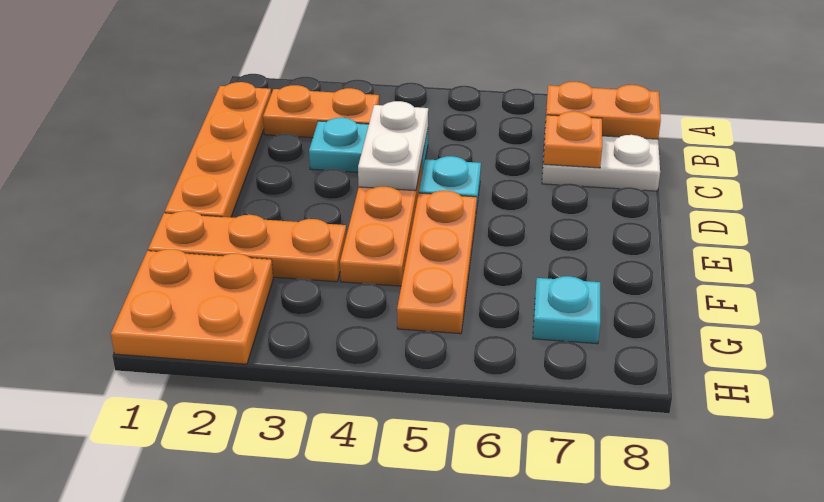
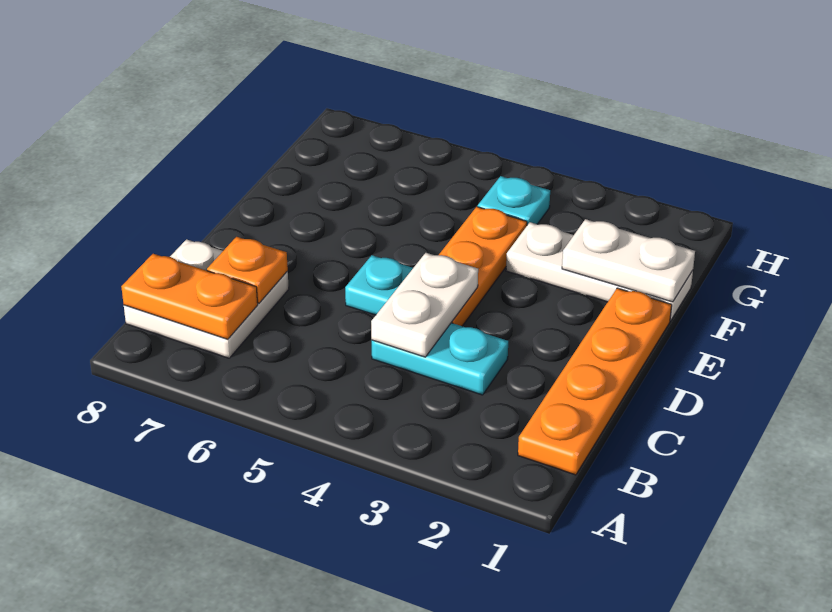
orange 1x2 plate [263,85,379,138] -> none
orange 1x3 plate [397,190,477,334] -> none
orange 1x3 plate [148,211,346,282] -> white 1x3 plate [506,222,693,321]
none -> white 1x2 plate [562,219,695,302]
orange 2x2 plate [111,249,273,364] -> none
cyan 1x1 plate [533,276,600,344] -> cyan 1x1 plate moved to [478,176,550,225]

